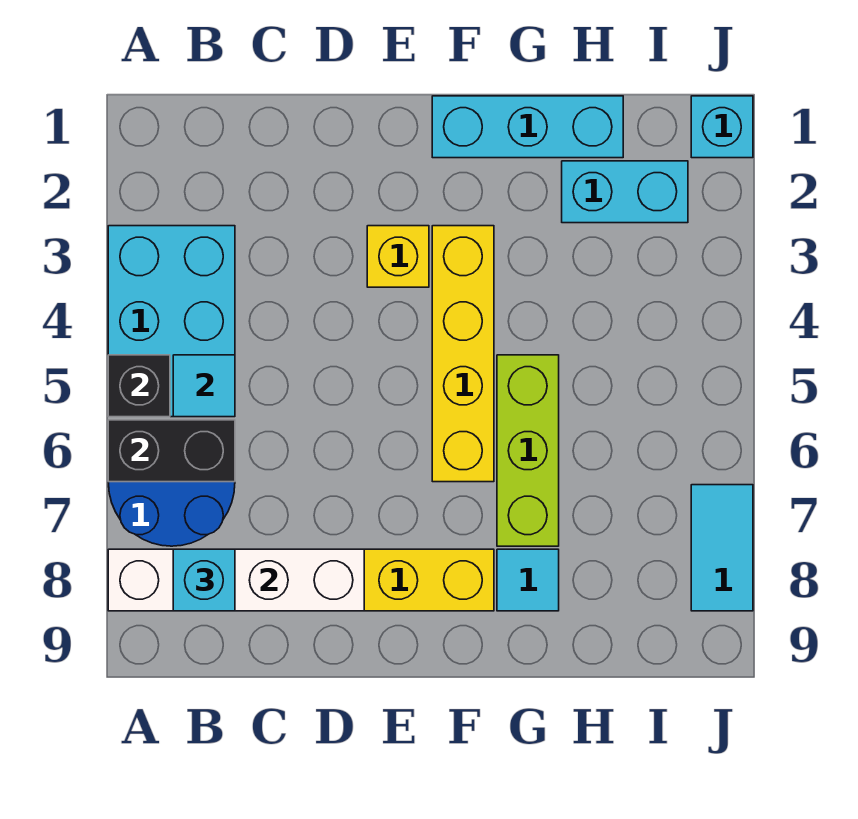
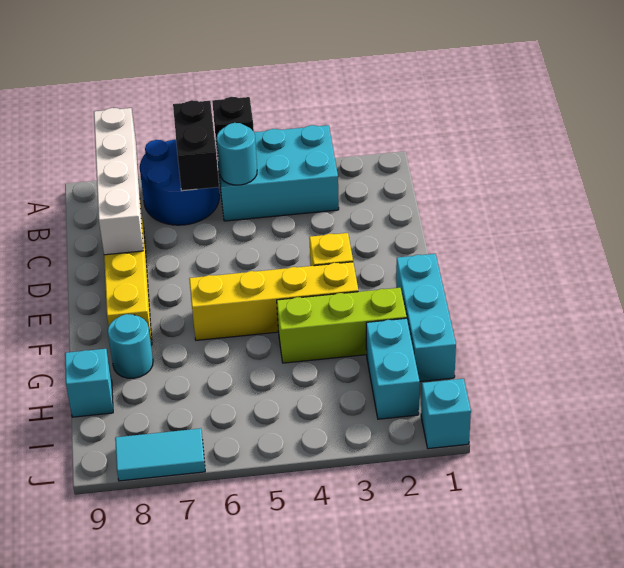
cyan 1x1 tile [173,355,235,417] -> cyan 1x1 round brick [217,123,257,185]
cyan 1x1 brick [173,549,235,611] -> cyan 1x1 brick moved to [65,349,113,417]
lime 1x3 brick [497,355,559,546] -> lime 1x3 brick moved to [277,288,407,363]
cyan 1x1 tile [497,549,559,611] -> cyan 1x1 round brick [108,314,153,378]

